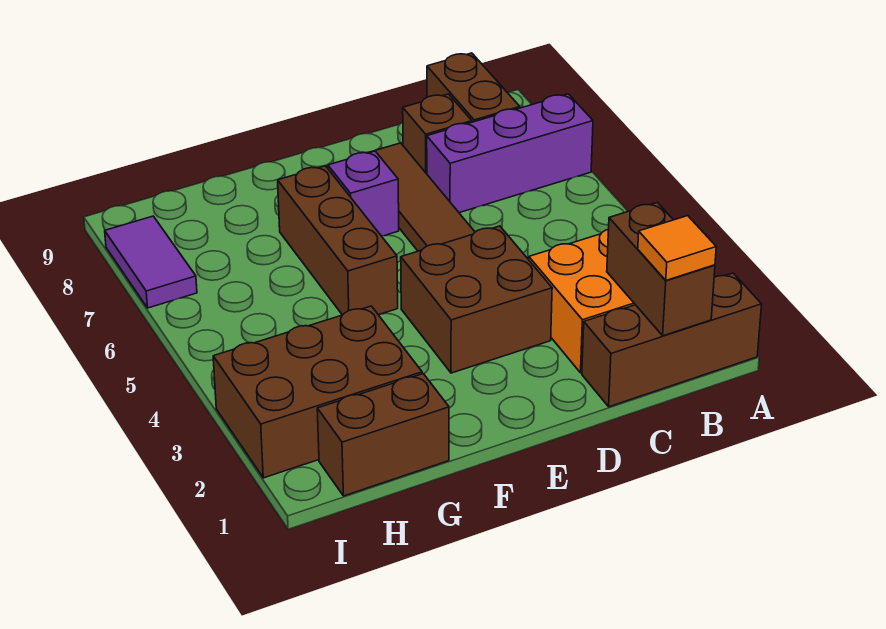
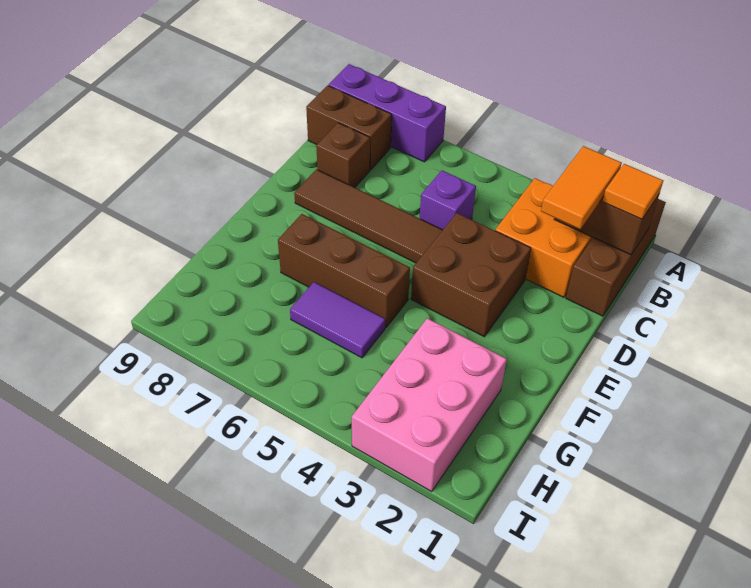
purple 1x3 brick [427,94,593,213] -> purple 1x3 brick turned to [329,64,446,162]
none -> orange 1x2 tile [541,146,622,229]
purple 1x1 brick [328,151,399,236] -> purple 1x1 brick moved to [420,170,476,230]
brown 1x2 brick [317,374,449,496] -> none
brown 2x3 brick [213,306,422,478] -> pink 2x3 brick [352,318,507,491]
purple 1x2 tile [105,216,197,308] -> purple 1x2 tile moved to [290,282,385,358]

